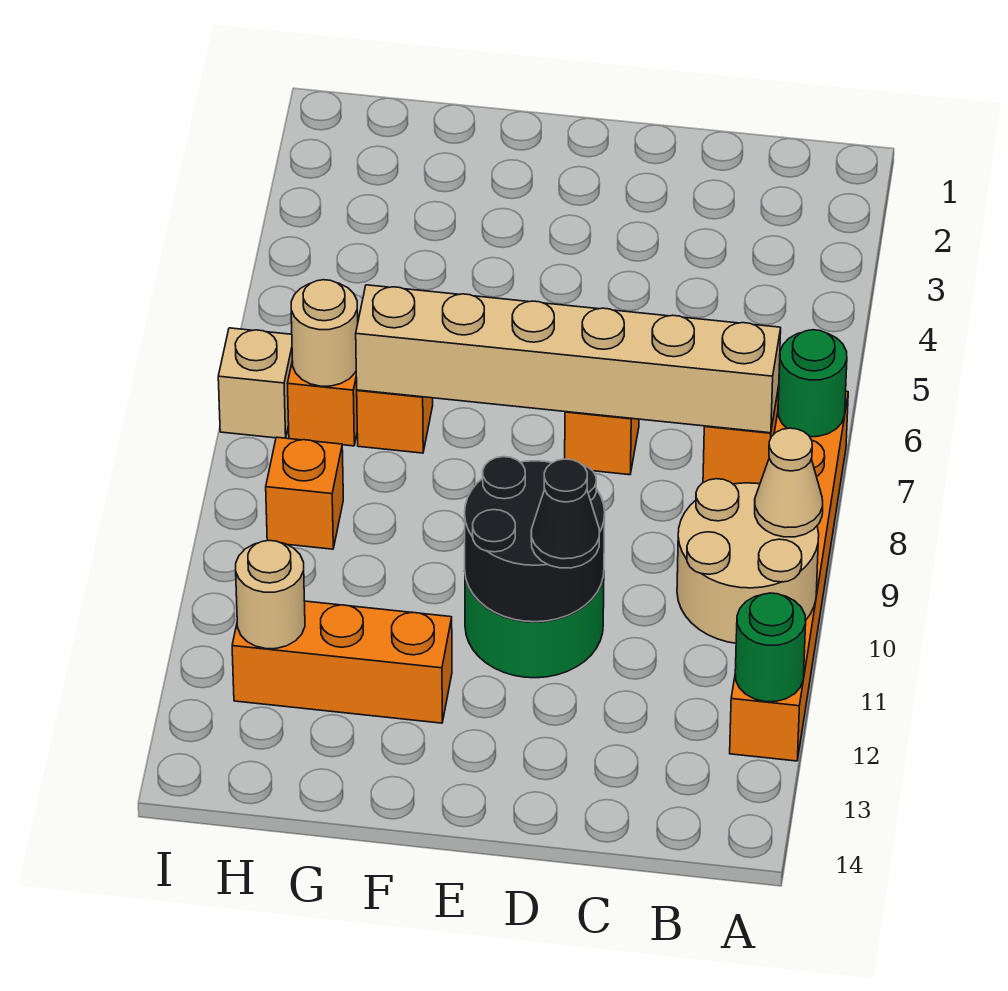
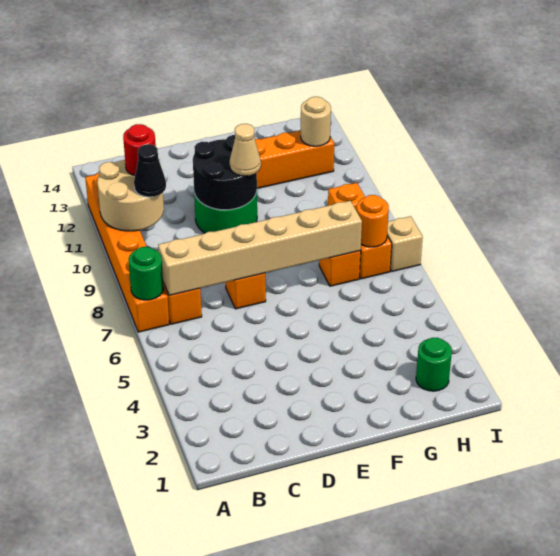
tan 1x1 cone [755,428,823,537] -> tan 1x1 cone moved to [230,124,261,176]
green 1x1 round brick [735,593,806,702] -> green 1x1 round brick moved to [416,338,452,391]
none -> red 1x1 round brick [123,124,156,176]
black 1x1 cone [531,459,599,568] -> black 1x1 cone moved to [134,144,166,197]
tan 1x1 round brick [291,280,358,386] -> orange 1x1 round brick [357,195,389,247]

